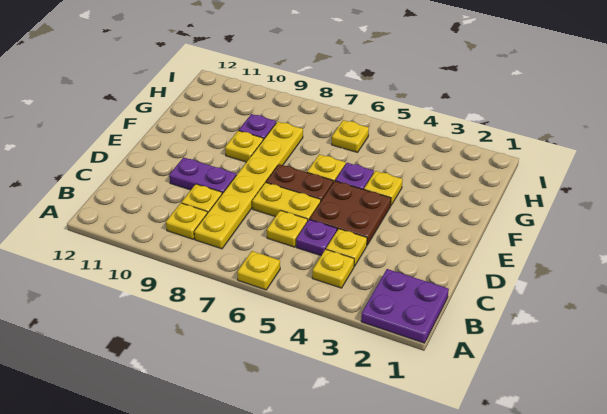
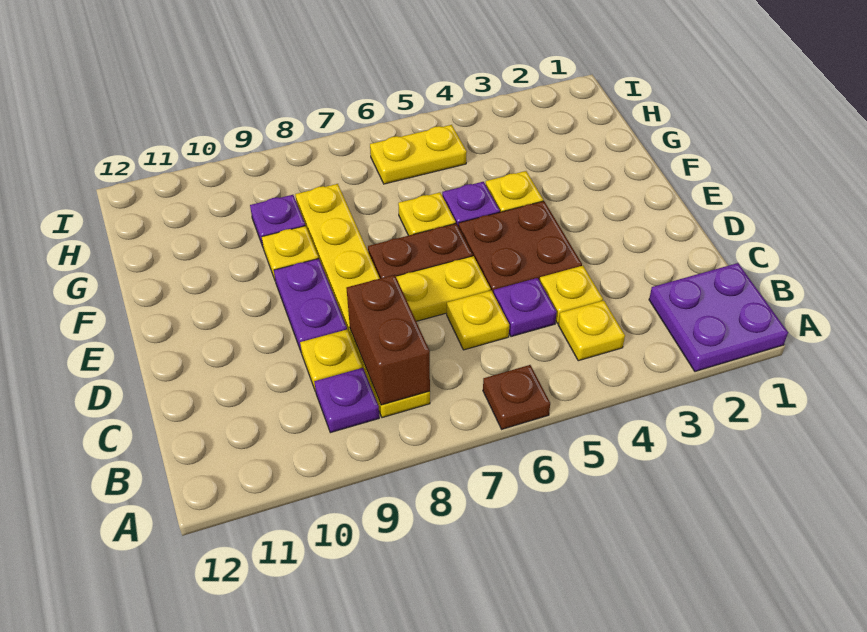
yellow 1x1 plate [237,251,280,290] -> brown 1x1 plate [483,365,550,429]
none -> brown 1x2 brick [346,275,430,405]
yellow 1x1 plate [166,203,207,239] -> purple 1x1 plate [315,368,379,433]
purple 1x2 plate [169,157,236,194] -> purple 1x2 plate turned to [274,258,347,351]
yellow 1x1 plate [332,120,369,152] -> yellow 1x2 plate [370,125,467,184]

